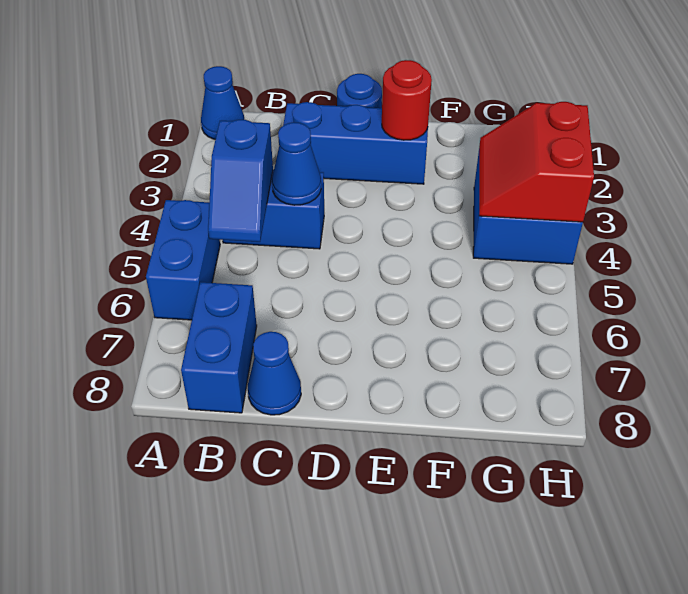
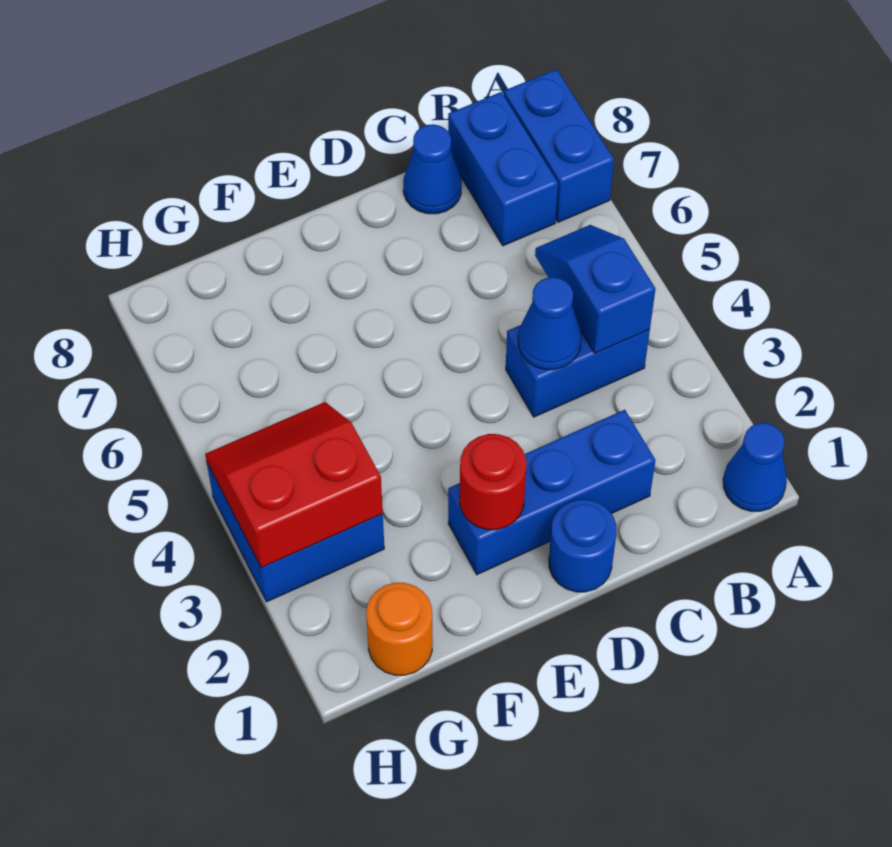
blue 1x2 brick [146,200,220,320] -> blue 1x2 brick moved to [504,69,614,222]
none -> orange 1x1 round brick [366,583,432,675]
red 2x2 slope [479,102,594,222] -> red 2x2 slope turned to [205,402,383,568]

